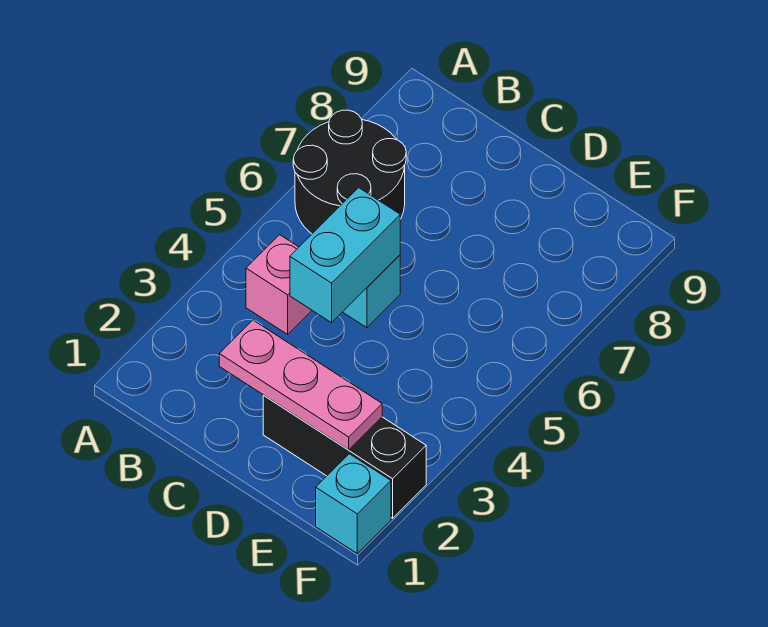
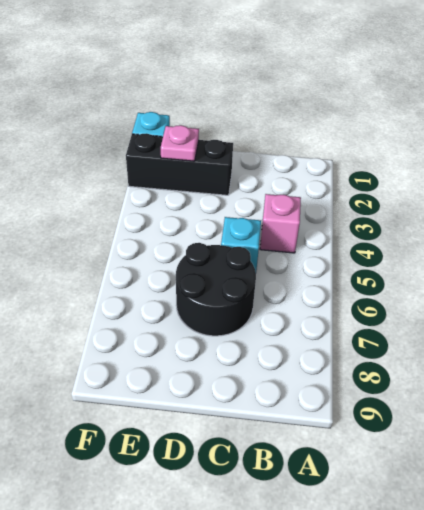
black 2x2 round brick [293,110,406,234] -> black 2x2 round brick moved to [176,243,256,336]
pink 1x3 plate [219,320,382,450] -> pink 1x1 plate [161,125,199,161]
cyan 1x2 brick [290,188,400,323] -> none

